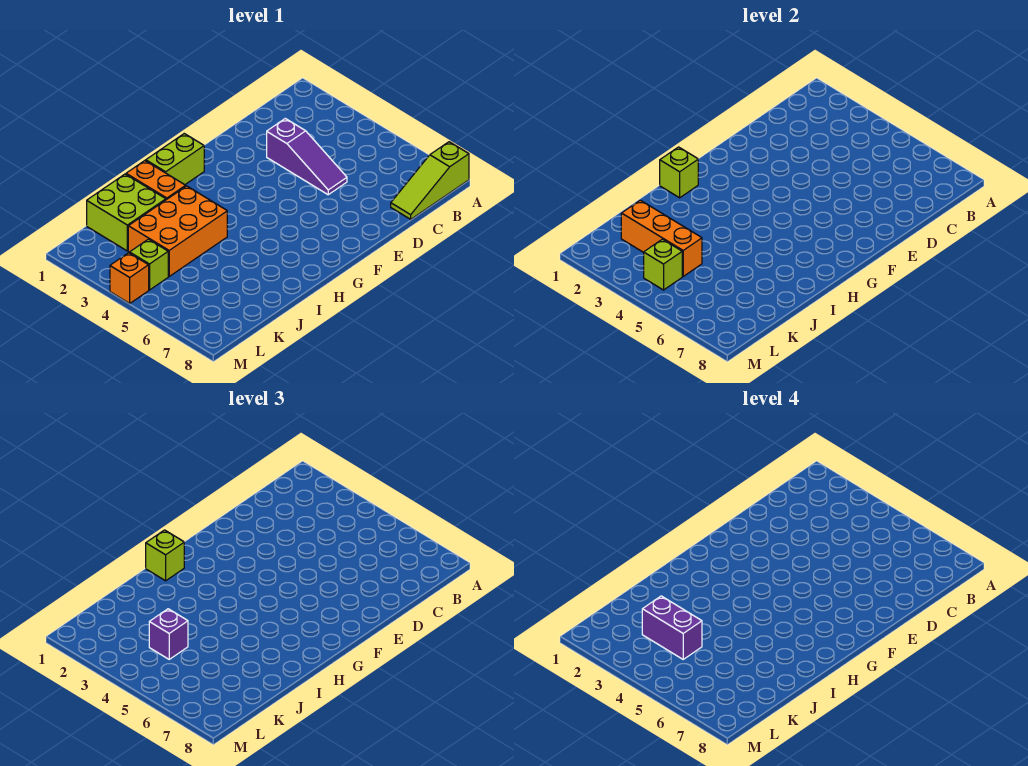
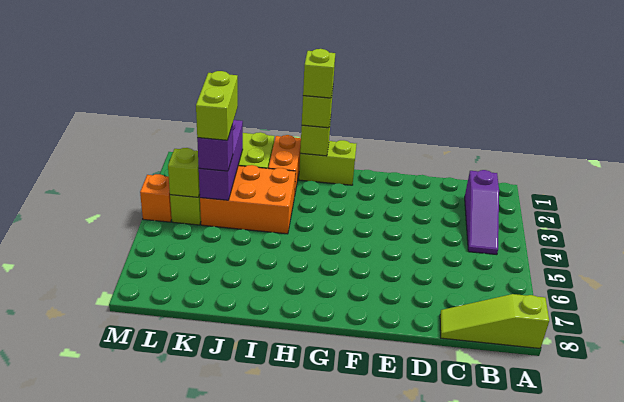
purple 1x3 slope [267,119,347,195] -> purple 1x3 slope moved to [465,170,499,255]
none -> lime 1x1 brick [303,49,335,98]
orange 1x3 brick [621,200,702,276] -> purple 1x3 brick [199,120,243,200]
purple 1x2 brick [642,596,702,659] -> lime 1x2 brick [196,71,238,140]

